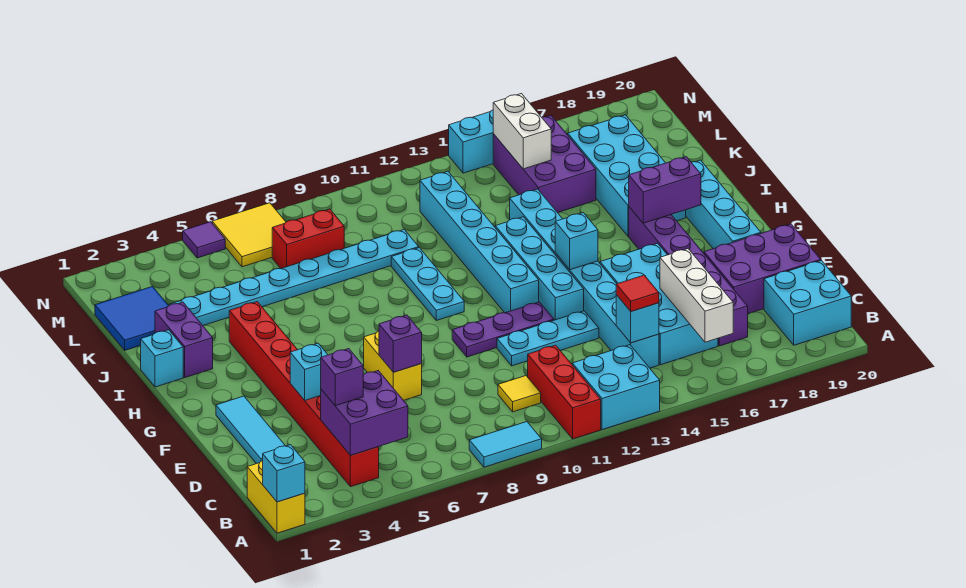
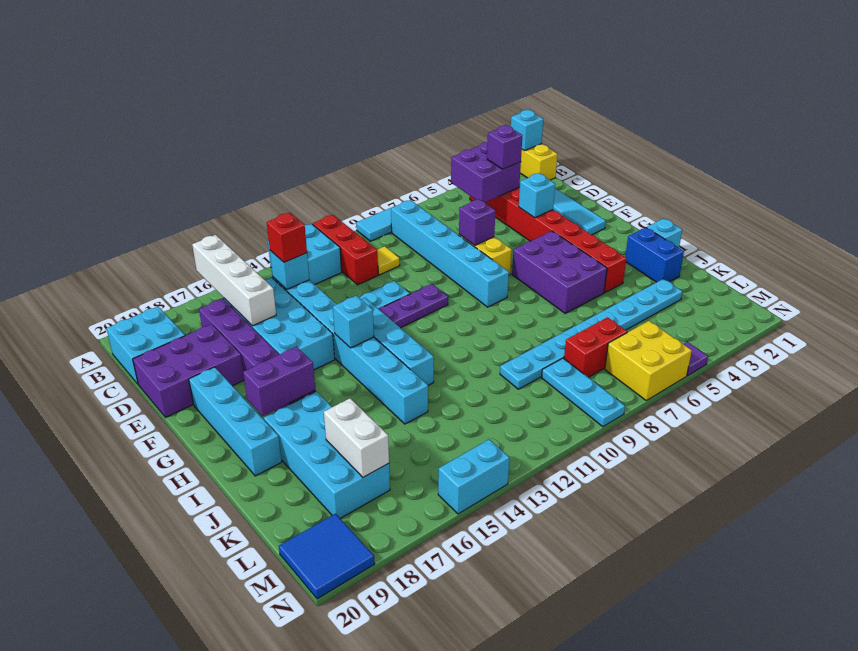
white 1x3 brick [660,249,733,342] -> white 1x4 brick [192,235,276,326]
red 1x1 tile [616,275,659,311] -> red 1x1 brick [267,213,307,262]
cyan 1x6 brick [420,172,539,313] -> cyan 1x6 brick moved to [391,200,509,307]
cyan 1x3 plate [391,248,464,320] -> cyan 1x3 plate moved to [542,358,625,427]
purple 1x2 brick [155,302,213,377] -> blue 1x2 brick [625,227,684,282]
blue 2x2 tile [95,287,169,350] -> blue 2x2 tile moved to [279,514,375,599]
purple 2x3 brick [493,116,596,213] -> purple 2x3 brick moved to [512,231,607,313]
white 1x2 brick [493,94,551,169] -> white 1x2 brick moved to [324,398,389,477]
yellow 2x2 tile [212,203,286,267] -> yellow 2x2 brick [605,321,692,400]

